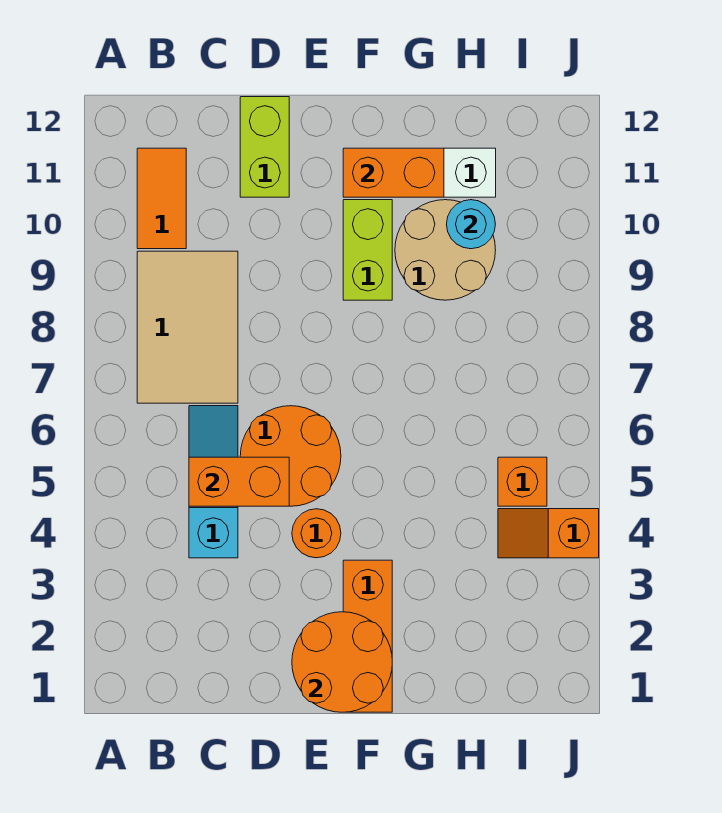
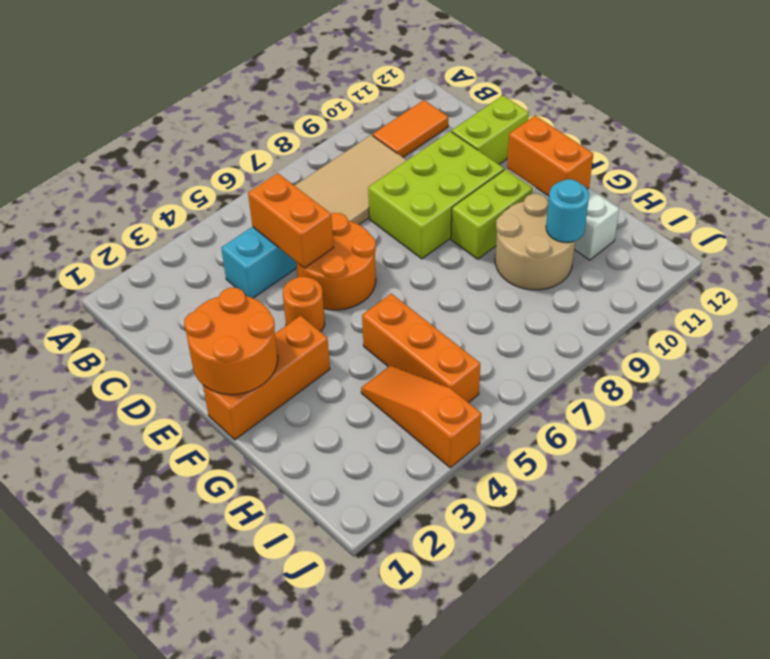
none -> lime 2x3 brick [368,131,504,259]
orange 1x2 slope [498,509,599,558] -> orange 1x3 slope [361,365,481,468]
orange 1x1 brick [498,457,547,506] -> orange 1x3 brick [362,294,480,403]

